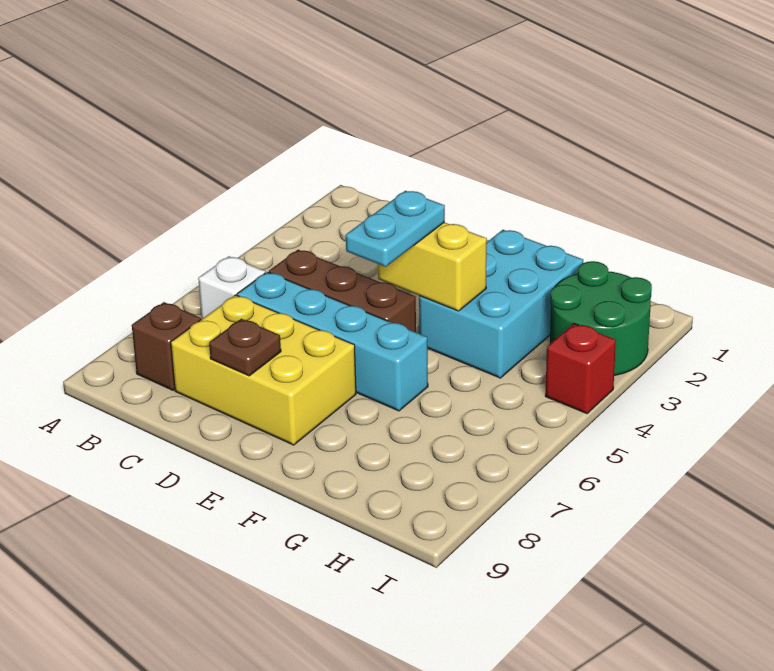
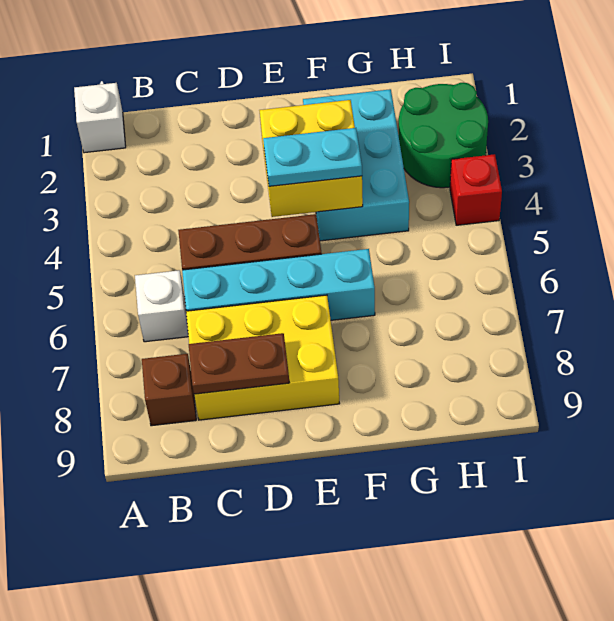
none -> white 1x1 brick [74,83,126,153]
brown 1x1 plate [209,319,281,376] -> brown 1x2 plate [189,333,289,394]
yellow 1x2 brick [378,222,487,311] -> yellow 2x2 brick [259,100,363,217]
cyan 1x2 plate [346,191,445,267] -> cyan 1x2 plate turned to [263,128,362,186]

